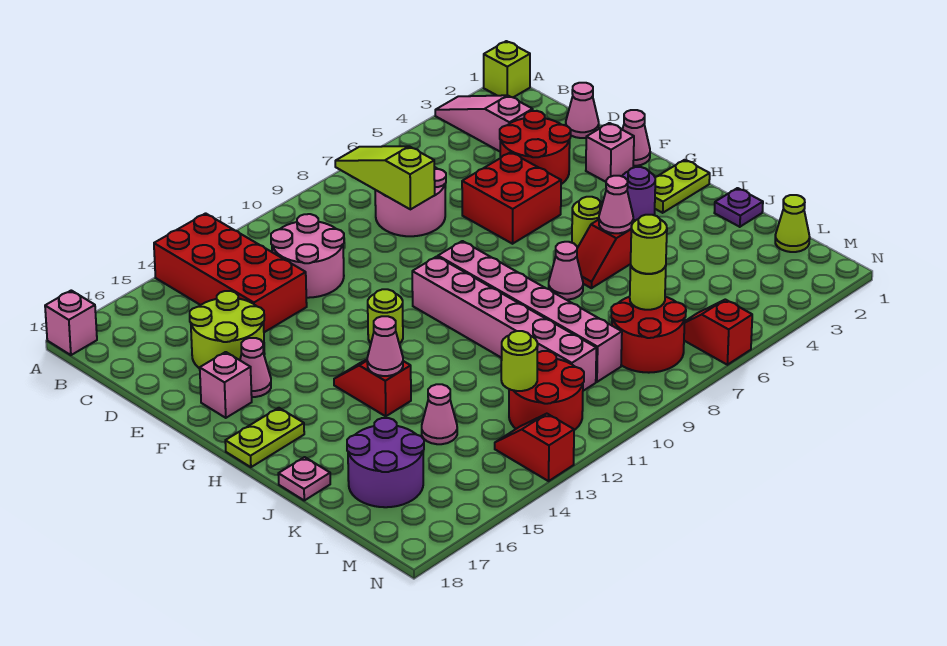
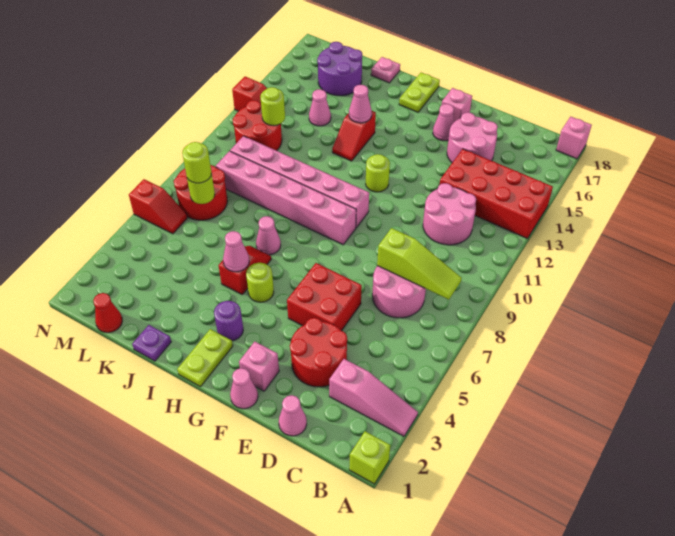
lime 2x2 round brick [190,291,265,369] -> pink 2x2 round brick [447,113,498,163]
red 1x2 slope [334,360,411,416] -> red 1x2 slope turned to [332,111,376,161]
lime 1x1 cone [775,195,810,252] -> red 1x1 cone [93,293,122,333]

